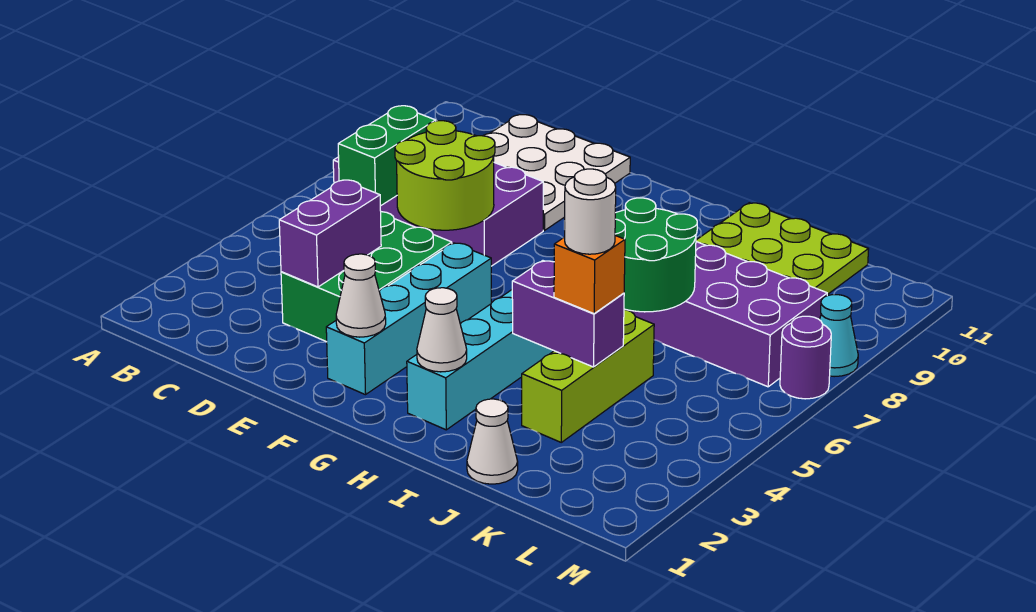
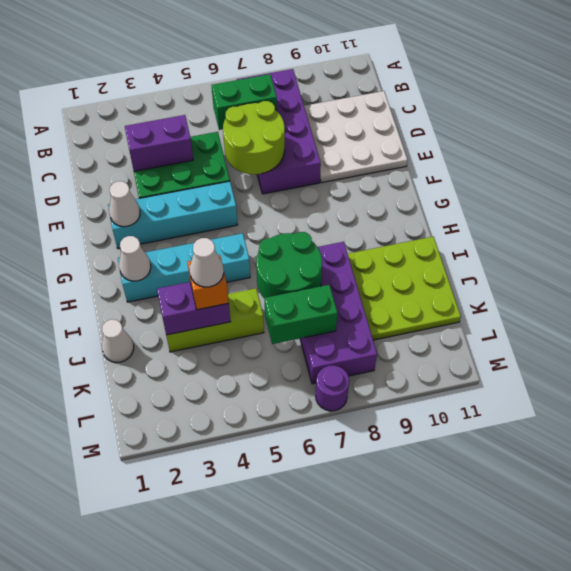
purple 1x2 brick [512,261,624,367] -> purple 1x2 brick turned to [157,282,231,335]
white 1x1 round brick [564,169,616,254] -> white 1x1 cone [190,238,224,287]
none -> green 1x2 brick [264,285,338,344]
cyan 1x1 cone [820,295,858,377] -> none

